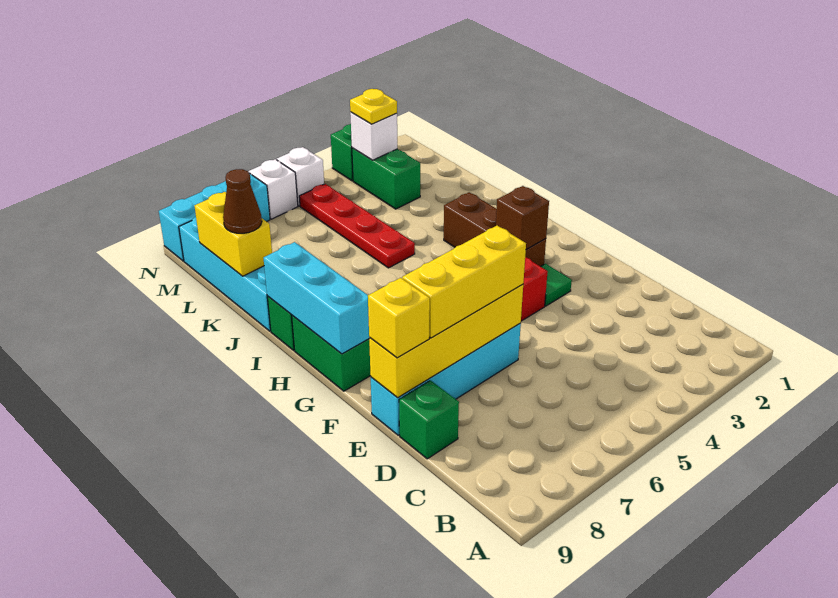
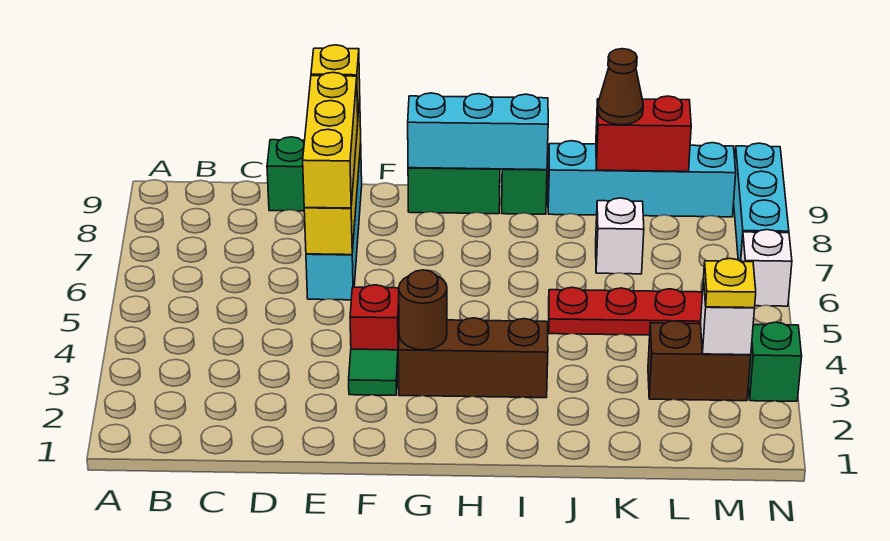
brown 1x1 brick [496,186,549,250] -> brown 1x1 round brick [399,270,447,350]
yellow 1x2 brick [195,192,272,276] -> red 1x2 brick [596,96,691,172]
green 1x2 brick [352,148,420,209] -> brown 1x2 brick [648,321,751,401]
white 1x1 brick [277,147,324,206] -> white 1x1 brick moved to [596,198,644,274]

